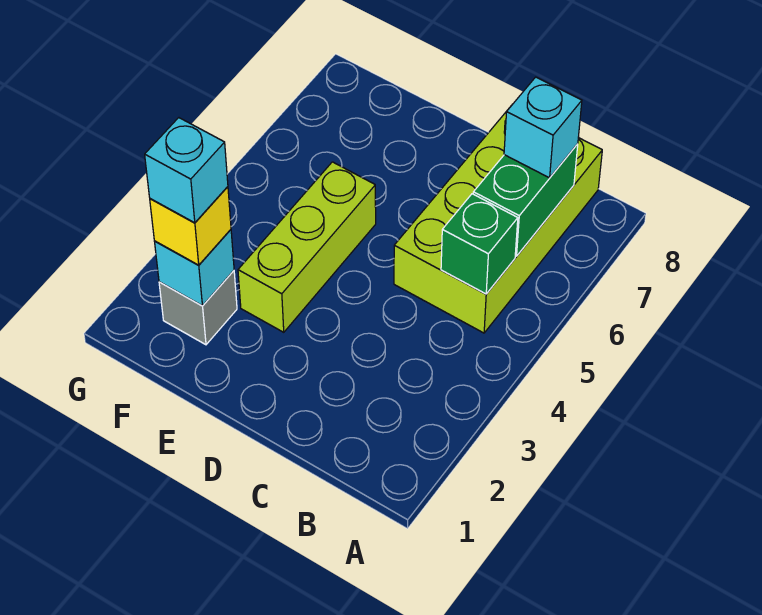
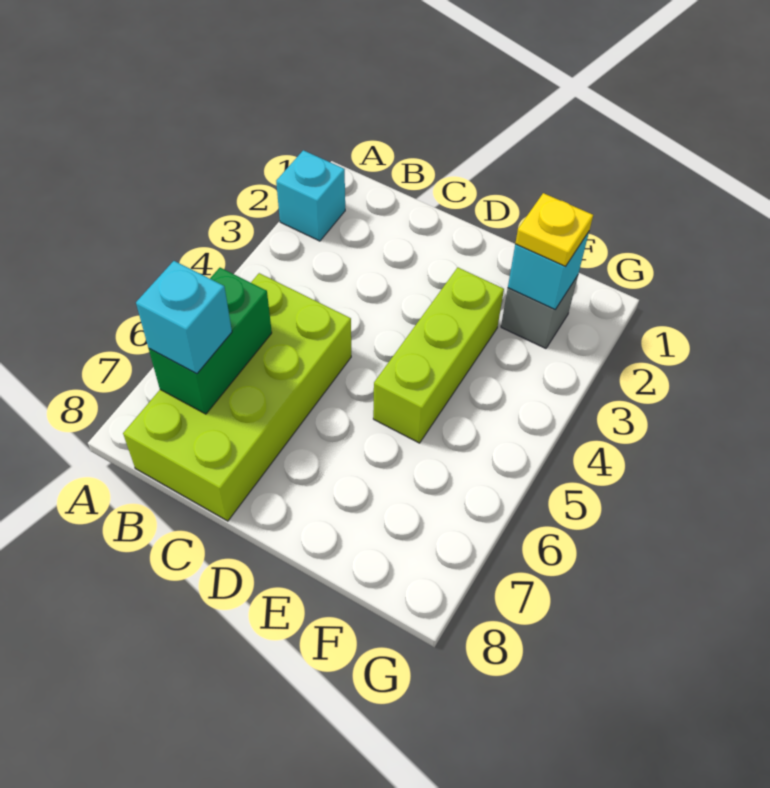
green 1x1 brick [441,194,518,294] -> none
yellow 1x1 brick [150,187,231,265] -> yellow 1x1 plate [515,193,593,267]
cyan 1x1 brick [145,118,228,223] -> cyan 1x1 brick moved to [276,150,345,241]

